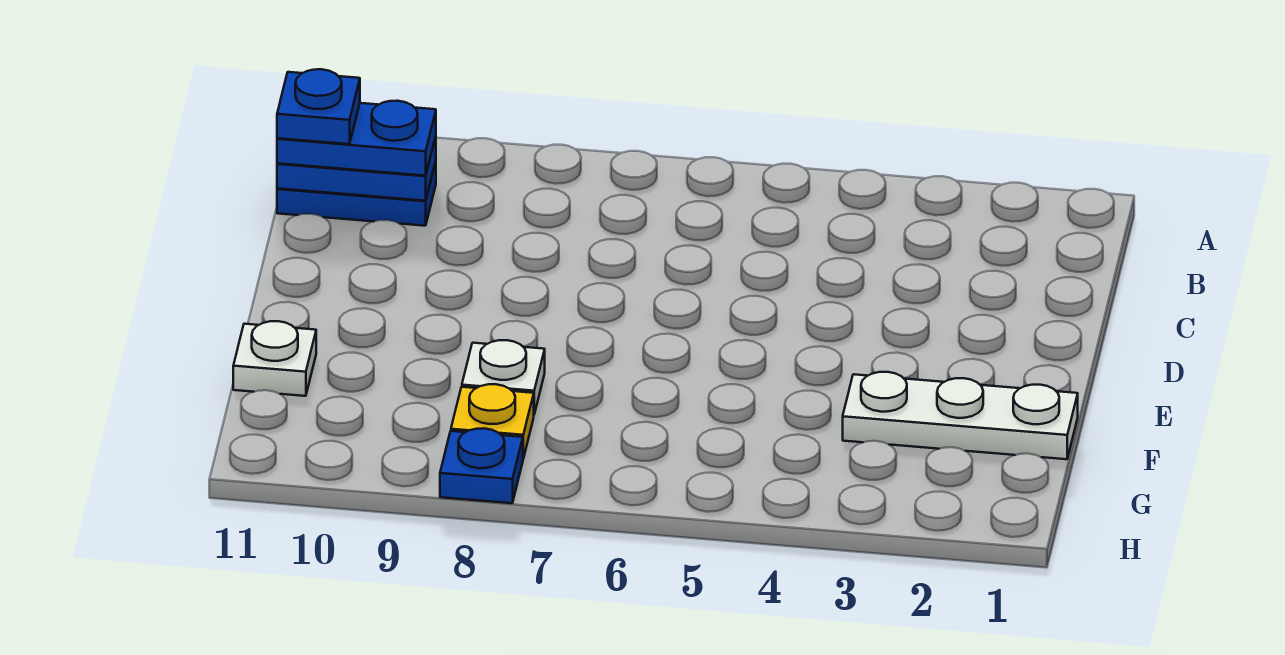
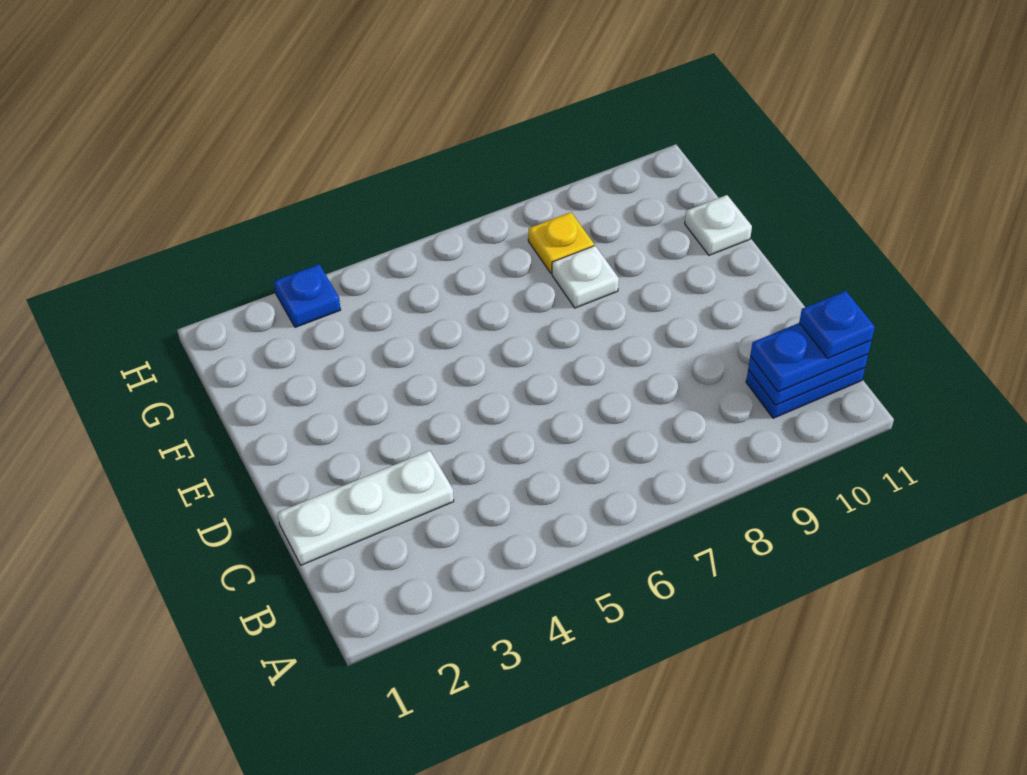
white 1x3 plate [843,372,1078,459] -> white 1x3 plate moved to [278,451,454,565]
blue 1x1 plate [440,428,523,503] -> blue 1x1 plate moved to [274,264,341,327]

